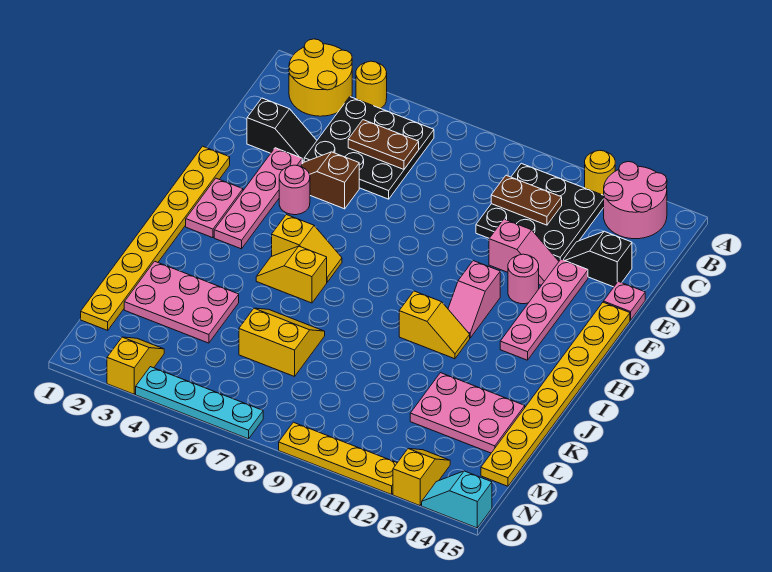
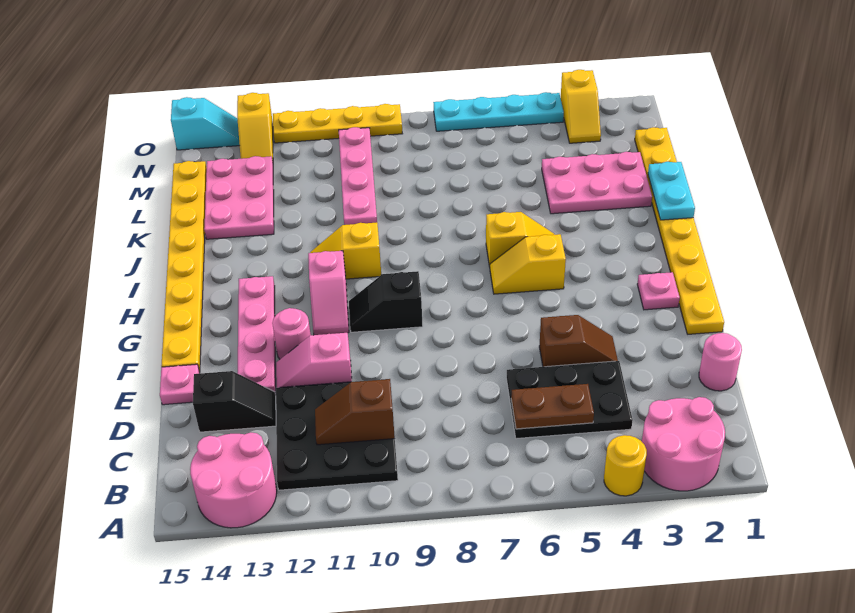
yellow 2x2 round brick [289,39,352,116] -> pink 2x2 round brick [642,397,725,491]
yellow 1x1 round brick [585,150,615,195] -> none
black 3x3 plate [304,97,434,199] -> black 2x3 plate [507,361,633,439]
brown 1x2 plate [491,175,562,225] -> brown 1x2 slope [315,379,395,445]
black 1x2 slope [247,98,317,164] -> black 1x2 slope moved to [349,271,423,332]
pink 1x4 plate [214,148,302,249] -> pink 1x4 plate moved to [339,127,377,225]
pink 1x1 round brick [279,165,310,215] -> pink 1x1 round brick moved to [699,333,742,391]
pink 1x2 plate [186,178,243,238] -> pink 1x1 plate [637,272,680,310]
pink 1x2 slope [448,261,500,338] -> pink 1x2 slope turned to [308,251,349,335]
none -> cyan 1x2 plate [648,162,695,220]
yellow 2x2 slope [239,308,325,376] -> none
pink 2x3 plate [410,373,525,453] -> pink 2x3 plate turned to [204,156,274,239]

